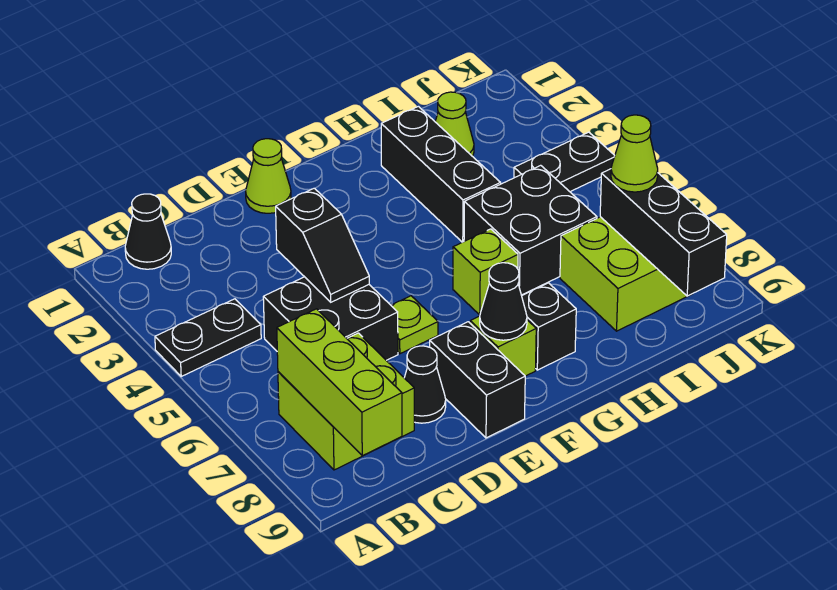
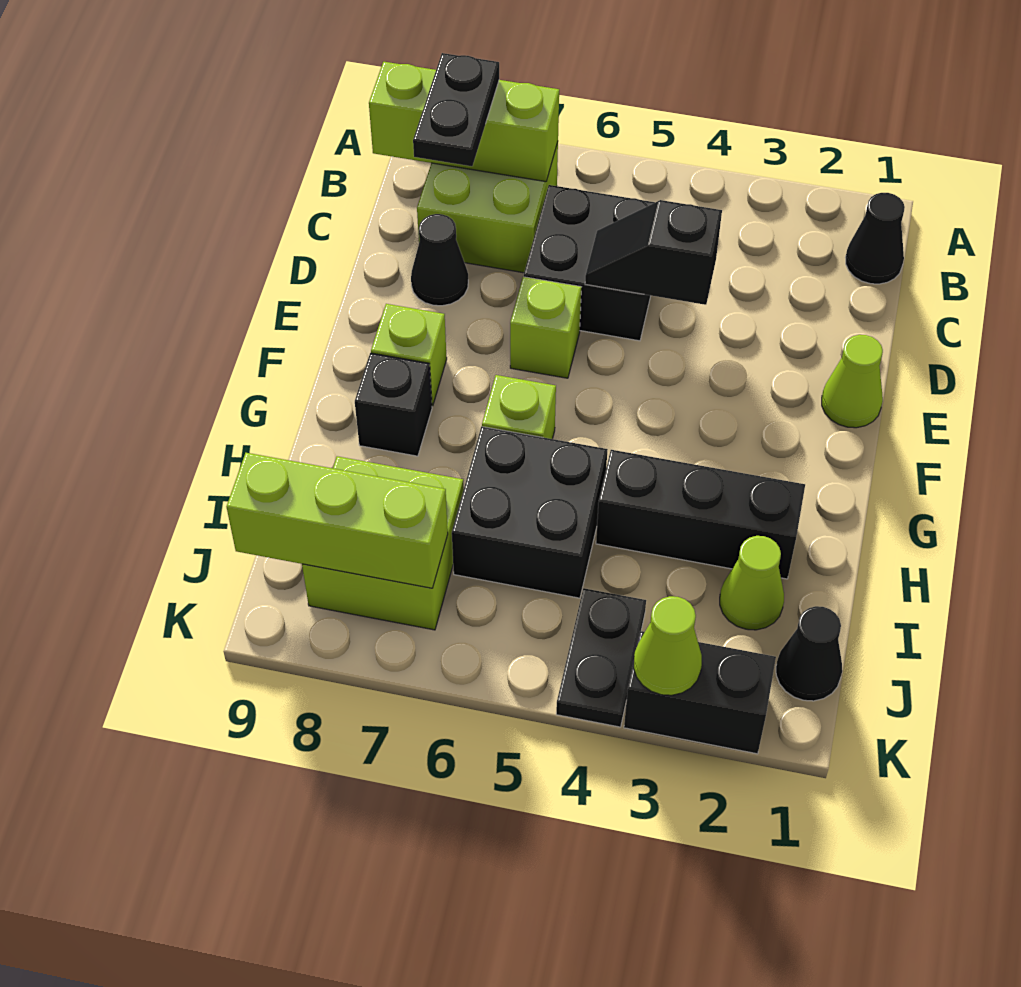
black 1x2 plate [155,299,261,376] -> black 1x2 plate moved to [413,53,499,166]
lime 1x1 plate [391,296,438,354] -> lime 1x1 brick [510,277,581,378]
black 1x2 brick [430,322,525,438] -> black 1x2 brick moved to [624,631,776,754]
black 1x1 cone [480,263,527,340] -> black 1x1 cone moved to [776,606,842,701]
black 1x3 brick [600,169,727,296] -> lime 1x3 brick [227,453,448,588]
lime 1x1 cone [611,115,658,192] -> lime 1x1 cone moved to [634,596,702,695]

